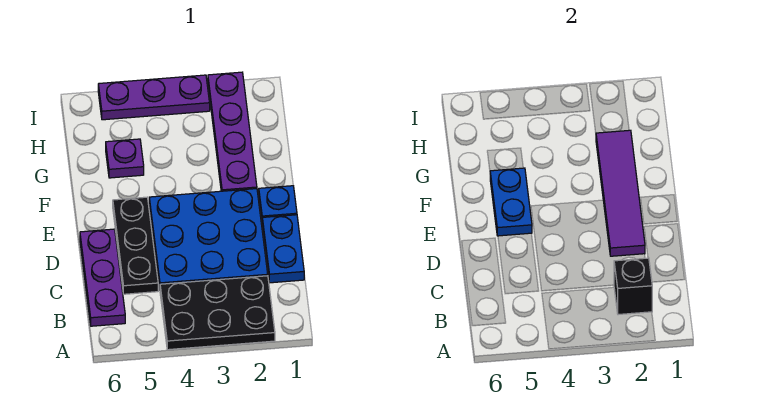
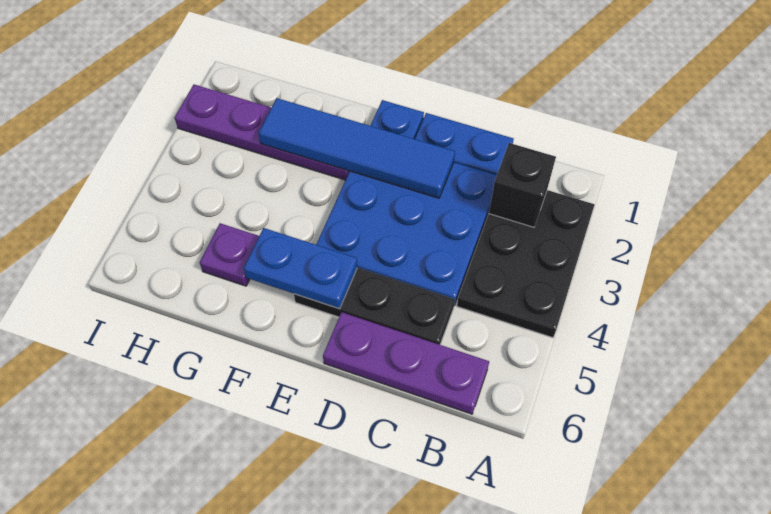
purple 1x4 tile [596,130,645,256] -> blue 1x4 tile [259,98,455,198]
purple 1x3 plate [98,75,210,120] -> none

